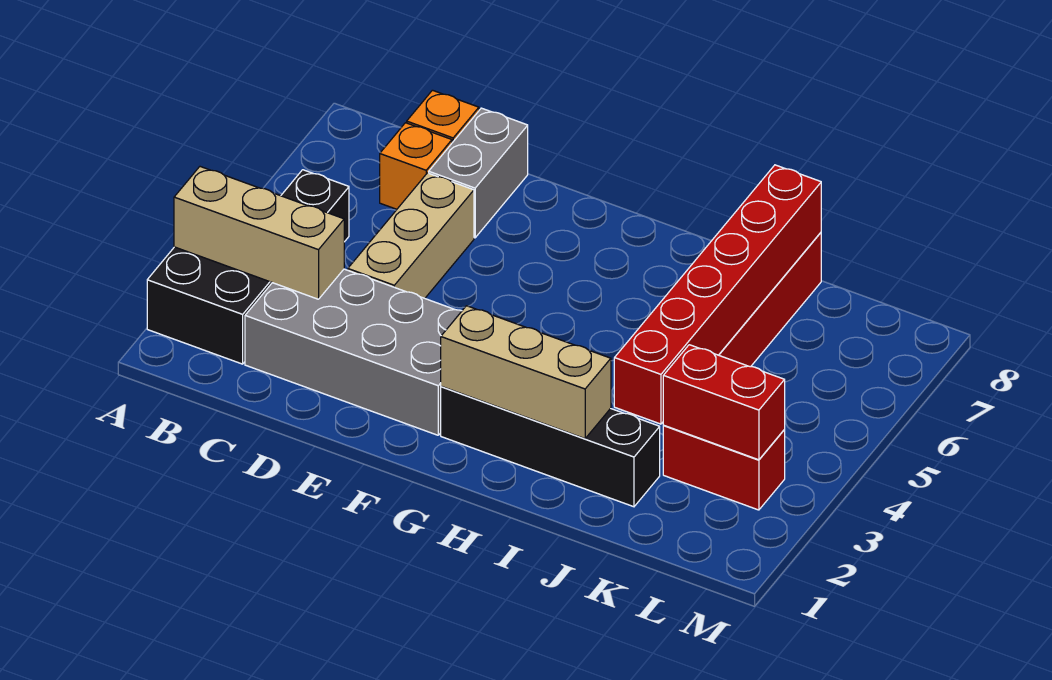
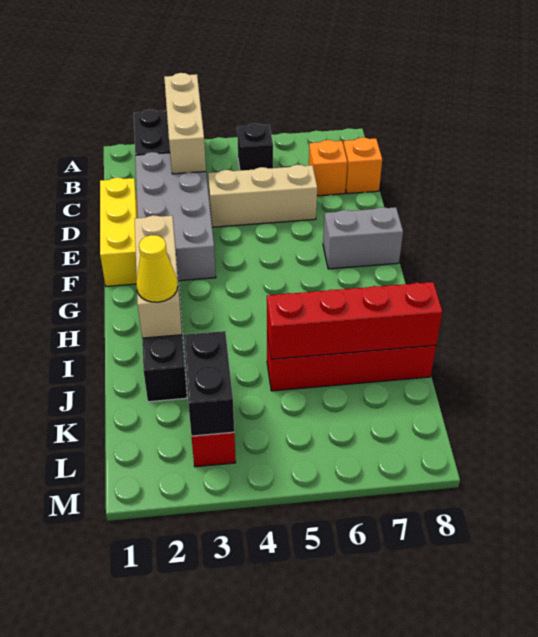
none -> yellow 1x3 brick [100,178,138,286]
grey 1x2 brick [429,108,528,238] -> grey 1x2 brick moved to [323,207,403,269]
none -> yellow 1x1 cone [136,235,178,302]
red 1x6 brick [614,165,821,424] -> red 1x4 brick [267,282,442,359]
red 1x2 brick [663,345,785,460] -> black 1x2 brick [183,331,234,436]

